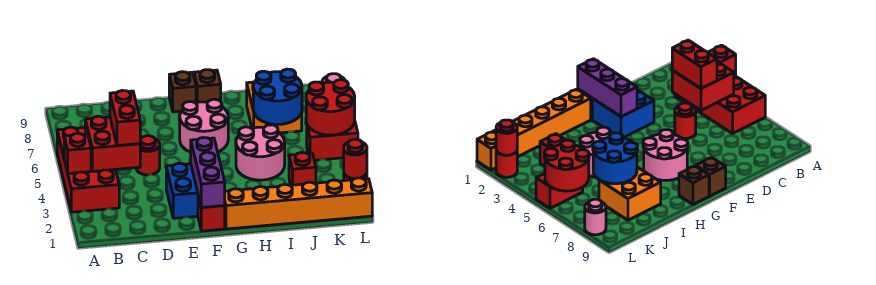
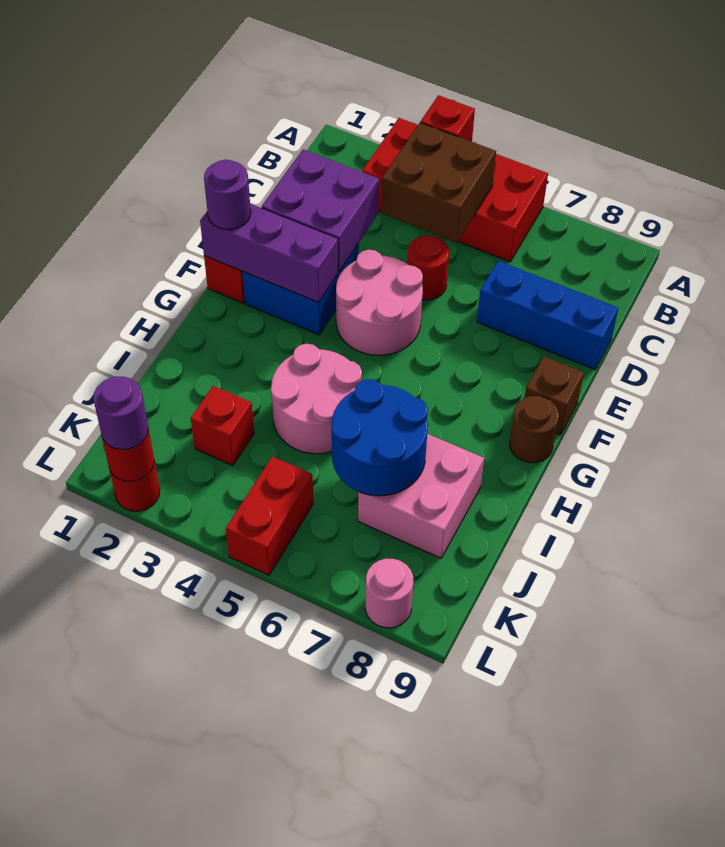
red 2x2 brick [85,116,140,171] -> brown 2x2 brick [381,123,496,242]
red 1x2 brick [110,90,140,146] -> none
none -> purple 2x2 brick [262,149,379,271]
none -> blue 1x3 brick [477,261,618,369]
none -> purple 1x1 round brick [204,160,251,230]
pink 2x2 round brick [180,99,228,152] -> pink 2x2 round brick moved to [336,250,423,355]
orange 1x6 brick [224,178,372,229] -> none
brown 1x1 brick [194,70,221,103] -> brown 1x1 round brick [510,396,559,463]
orange 2x2 brick [247,82,302,133] -> pink 2x2 brick [358,434,484,558]
red 2x2 round brick [306,80,355,135] -> none
none -> purple 1x1 round brick [93,377,148,449]

